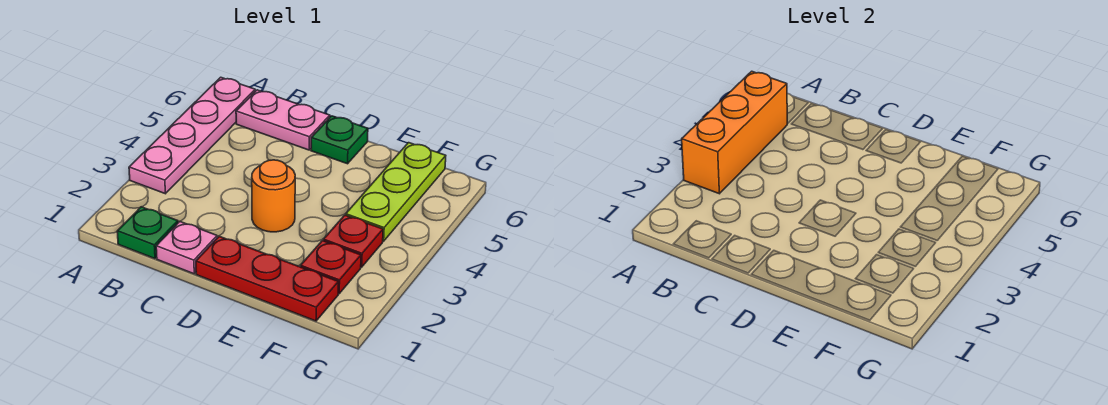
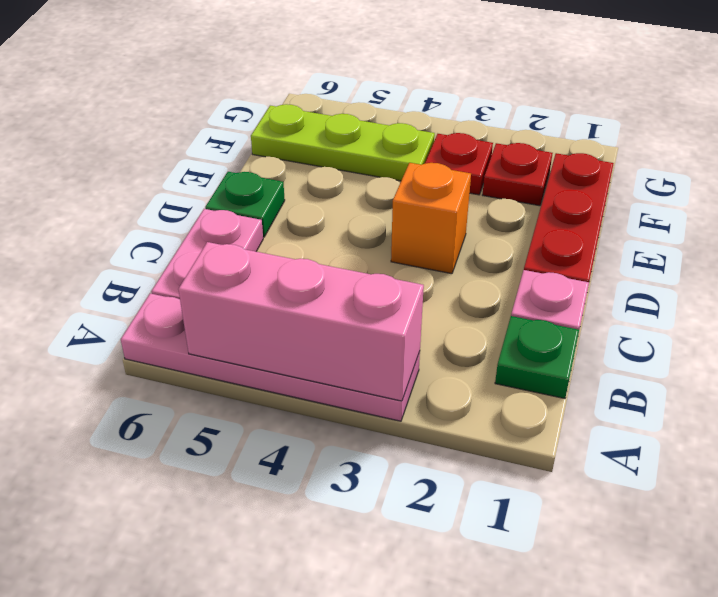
orange 1x3 brick [682,71,787,194] -> pink 1x3 brick [178,242,424,401]
orange 1x1 round brick [252,160,295,232] -> orange 1x1 brick [391,163,471,274]

